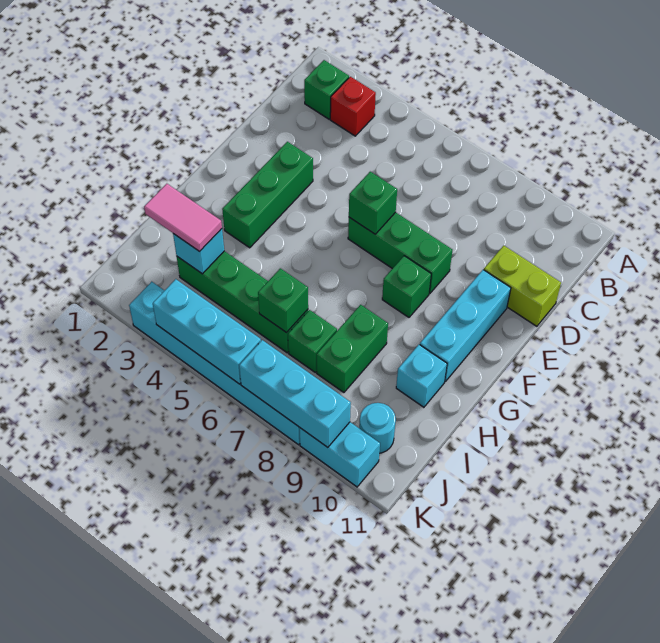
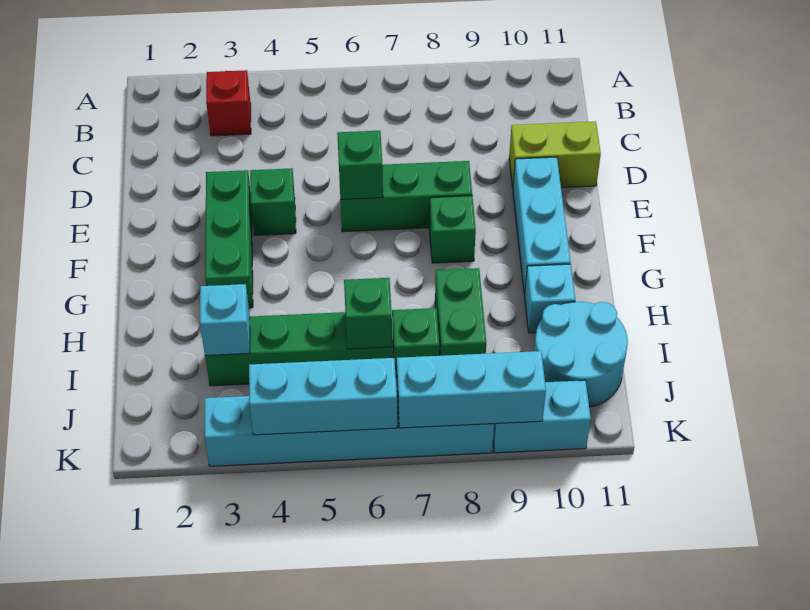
green 1x1 brick [304,60,349,119] -> green 1x1 brick moved to [250,168,296,235]
pink 1x2 tile [144,184,222,252] -> none
cyan 1x1 round brick [359,403,396,453] -> cyan 2x2 round brick [534,302,628,407]

